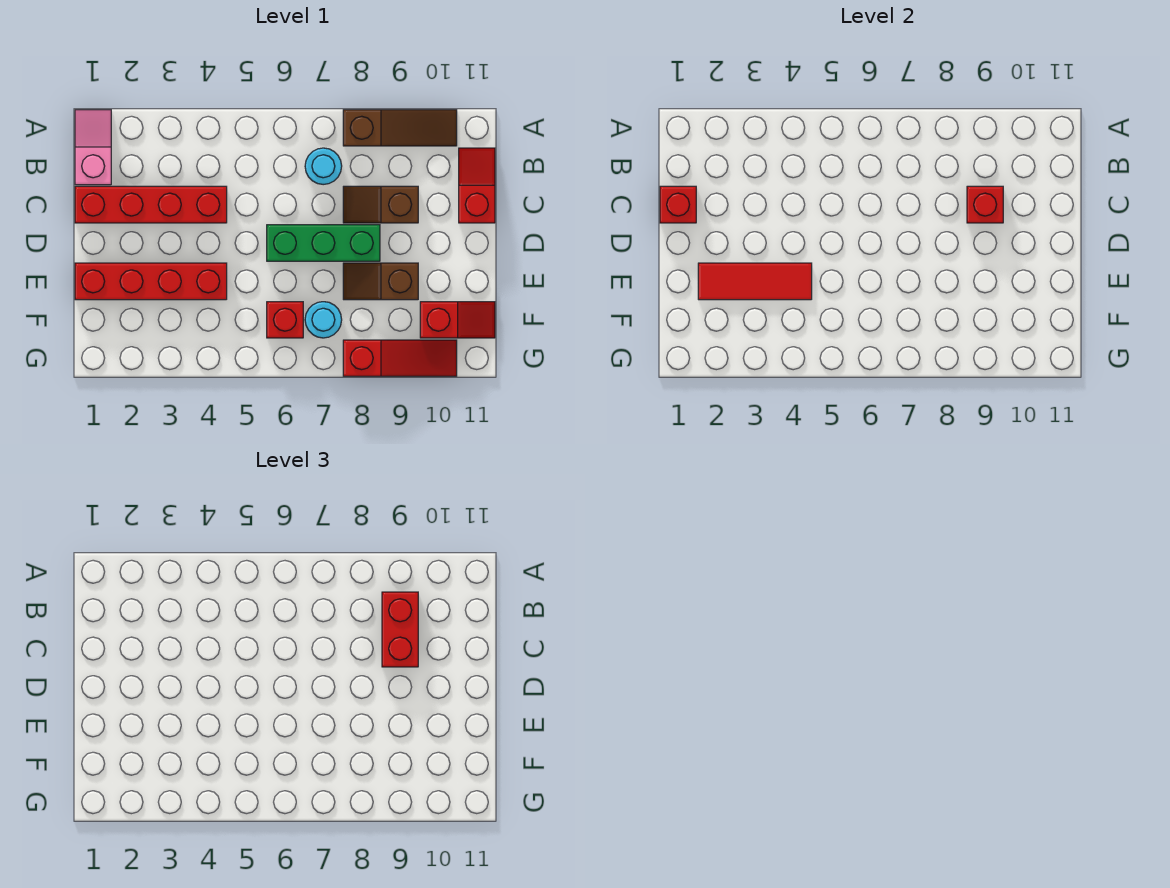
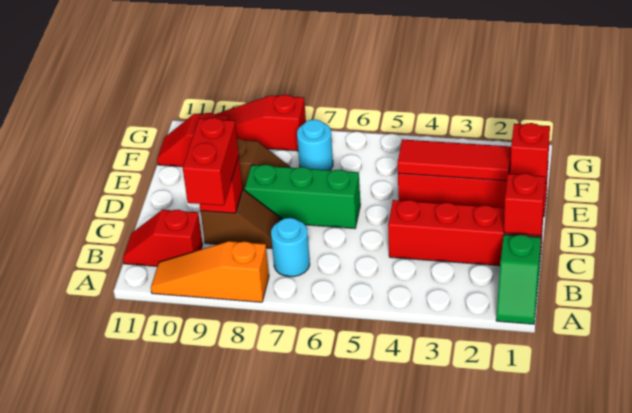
pink 1x2 slope [75,110,111,185] -> green 1x2 slope [496,234,541,324]
brown 1x3 slope [343,110,457,146] -> orange 1x3 slope [151,241,269,302]
red 1x2 slope [459,148,495,223] -> red 1x2 slope turned to [123,210,203,266]
red 1x1 brick [267,302,303,338] -> red 1x1 brick moved to [510,123,550,183]

